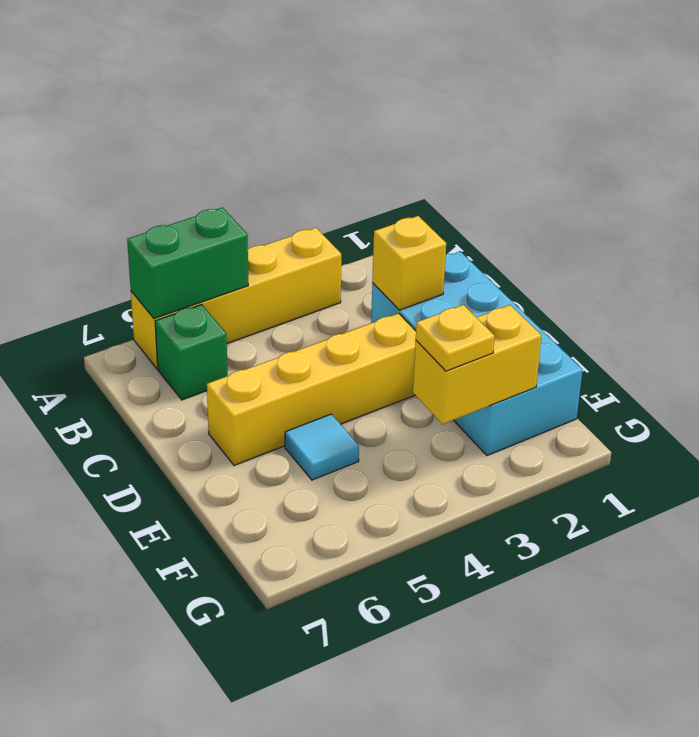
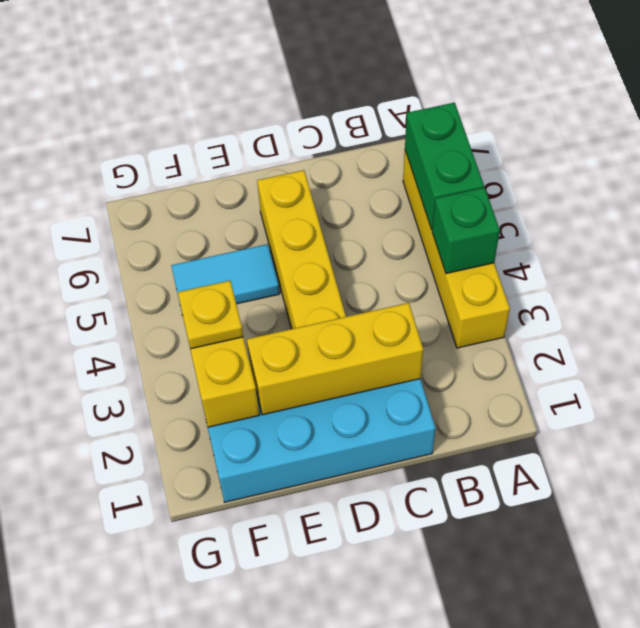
green 1x1 brick [155,305,228,400] -> green 1x1 brick moved to [432,188,500,274]
yellow 1x1 brick [372,216,446,310] -> yellow 1x3 brick [247,303,423,415]
cyan 1x1 tile [285,414,359,480] -> cyan 1x2 tile [171,244,280,311]

